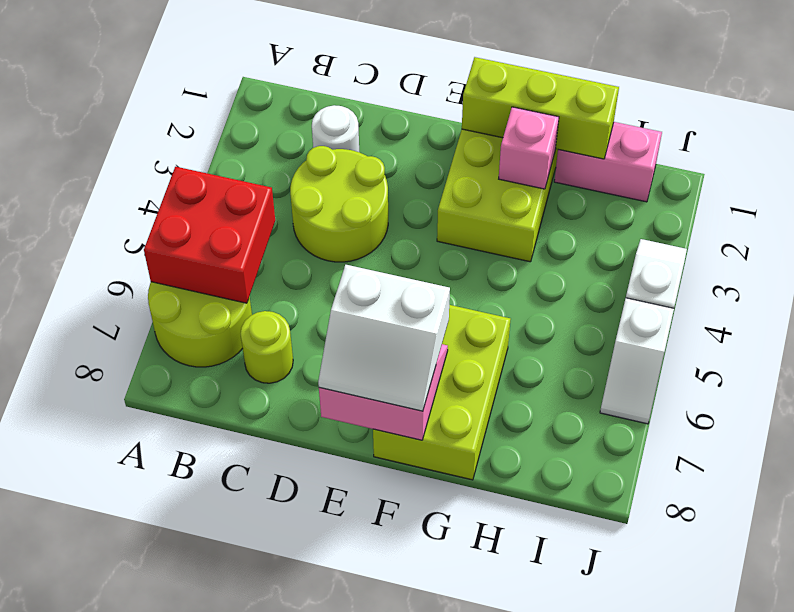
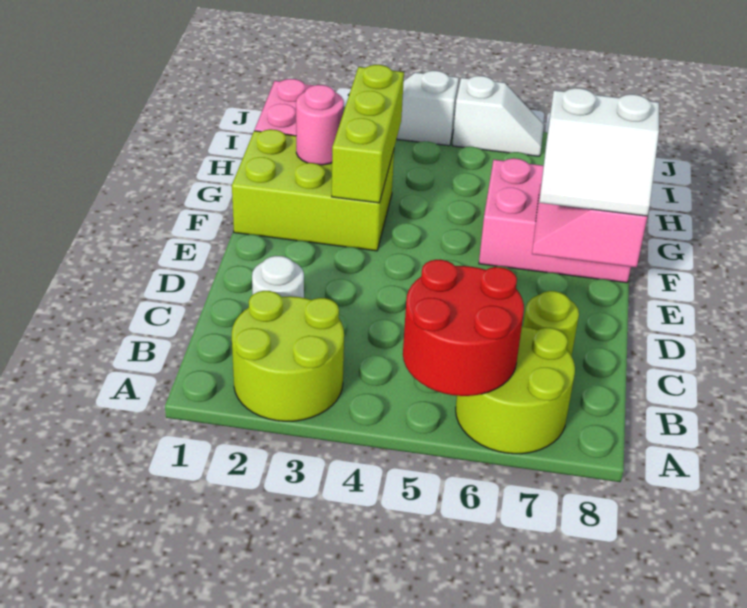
red 2x2 brick [144,167,275,303] -> red 2x2 round brick [403,260,524,396]
lime 2x2 round brick [290,146,388,262] -> lime 2x2 round brick moved to [232,291,344,421]
white 2x2 slope [318,265,450,411] -> white 2x2 slope turned to [539,88,659,216]
lime 1x3 brick [462,57,619,159] -> lime 1x3 brick moved to [332,65,404,203]
lime 2x3 brick [373,305,510,480] -> pink 2x3 brick [479,158,631,283]
pink 1x1 brick [499,107,559,189] -> pink 1x1 round brick [296,85,344,165]

